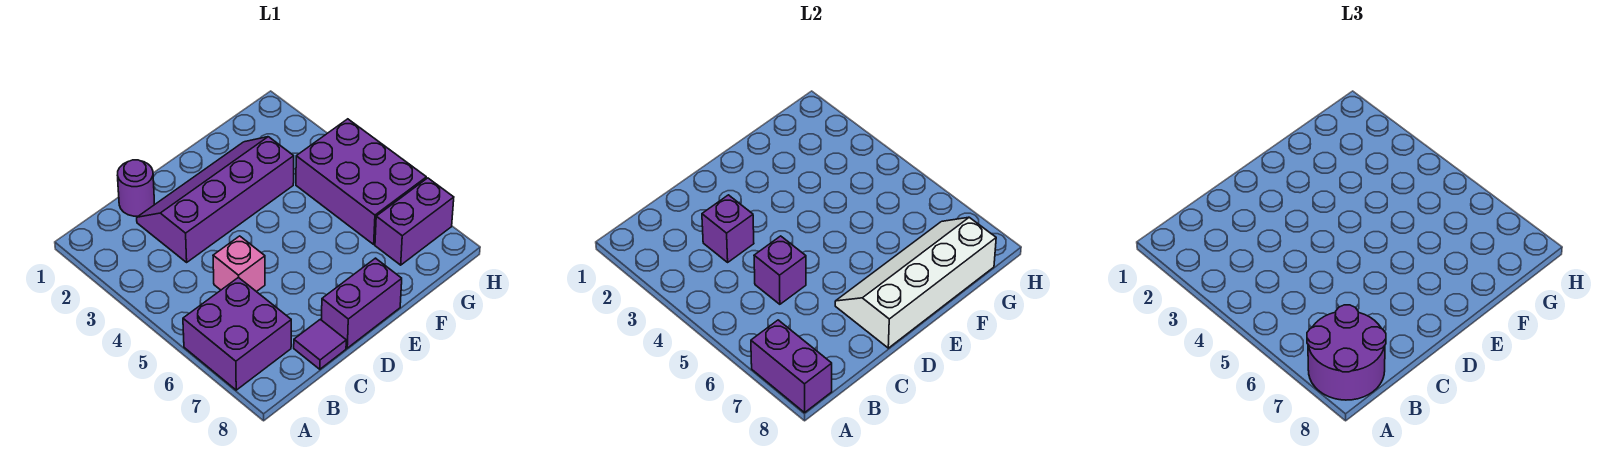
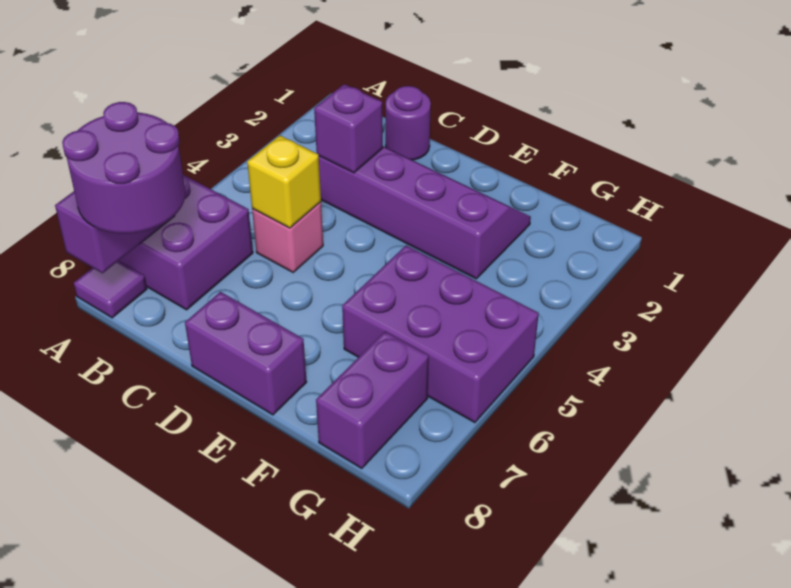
purple 1x1 brick [754,236,806,304] -> yellow 1x1 brick [247,136,321,228]
purple 1x1 tile [294,319,346,369] -> purple 1x1 tile moved to [74,261,147,318]
white 2x4 slope [835,217,996,348] -> none
purple 2x3 brick [296,119,426,244] -> purple 2x3 brick turned to [342,245,539,423]
purple 1x2 brick [375,178,454,265] -> purple 1x2 brick turned to [316,331,429,469]

